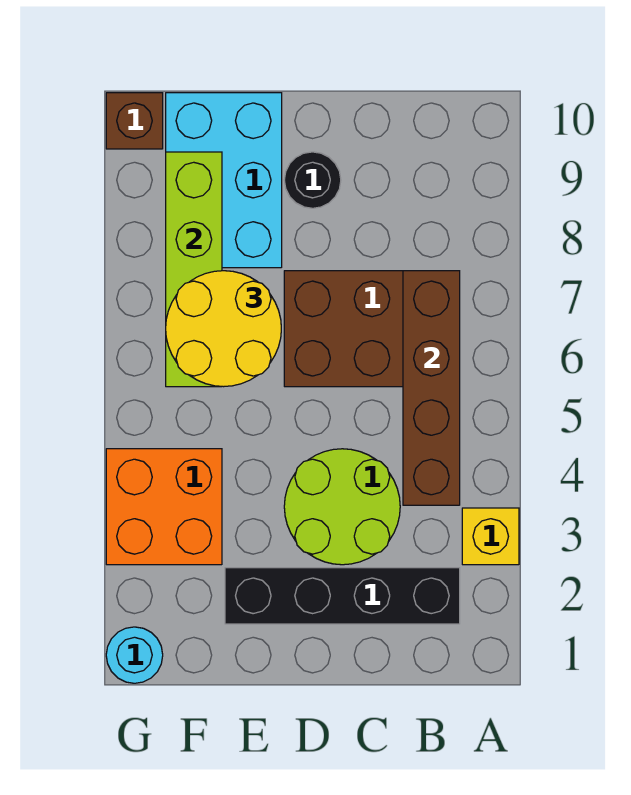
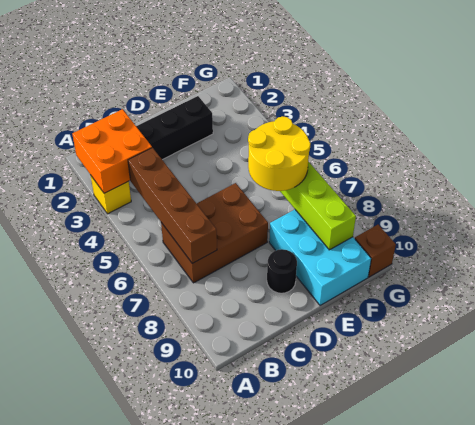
lime 2x2 round brick [284,449,400,565] -> none
orange 2x2 brick [106,449,222,565] -> orange 2x2 brick moved to [72,109,152,193]
cyan 1x1 round brick [106,627,163,683] -> none

